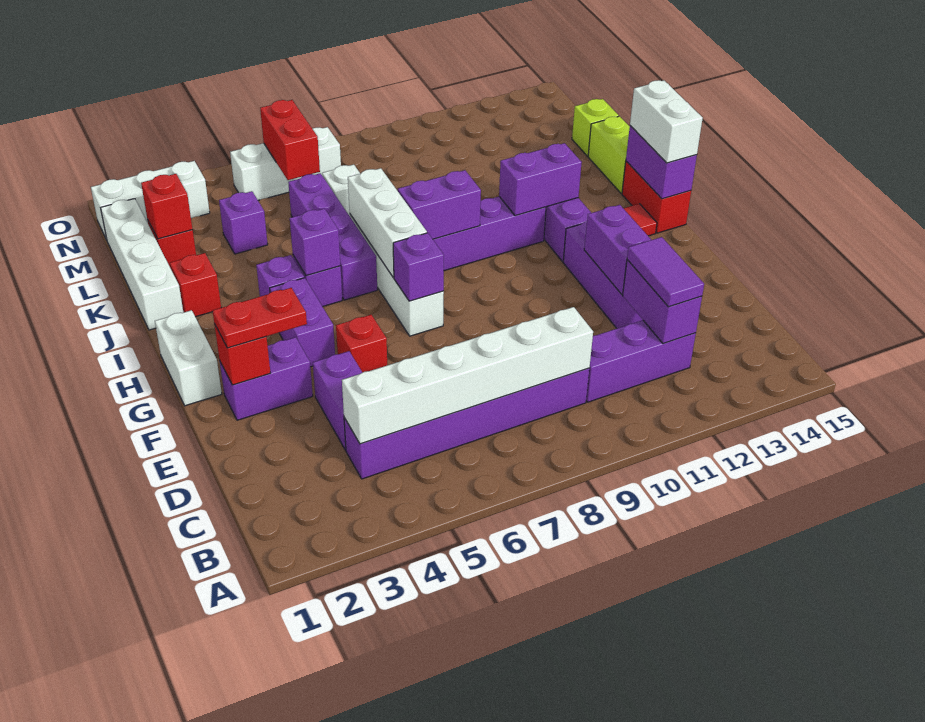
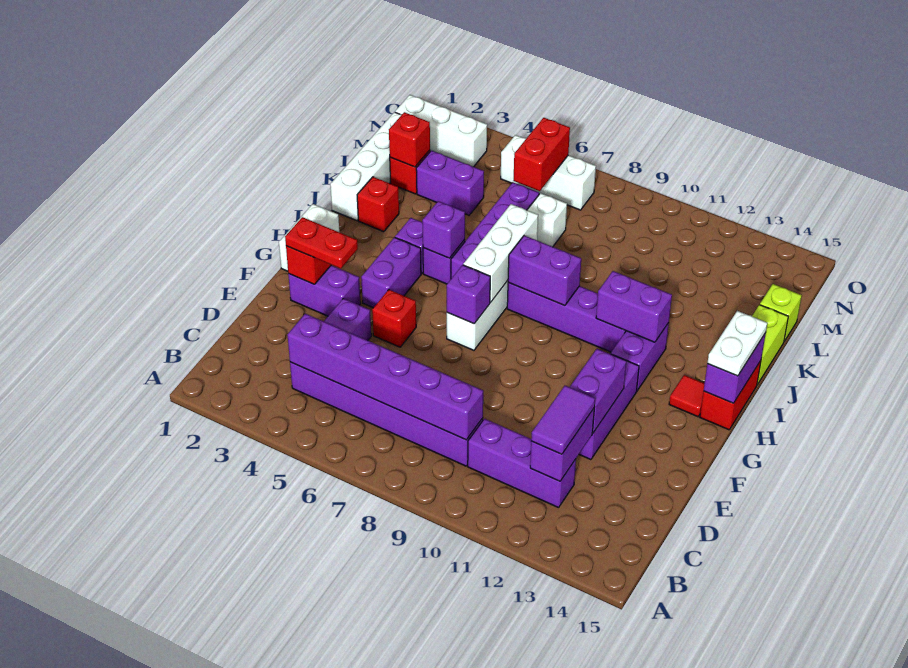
white 1x6 brick [342,307,593,444] -> purple 1x6 brick [288,314,483,440]
white 1x2 brick [630,80,703,163] -> white 1x2 plate [707,311,767,376]
purple 1x1 brick [219,191,268,254] -> purple 1x2 brick [416,151,484,215]

